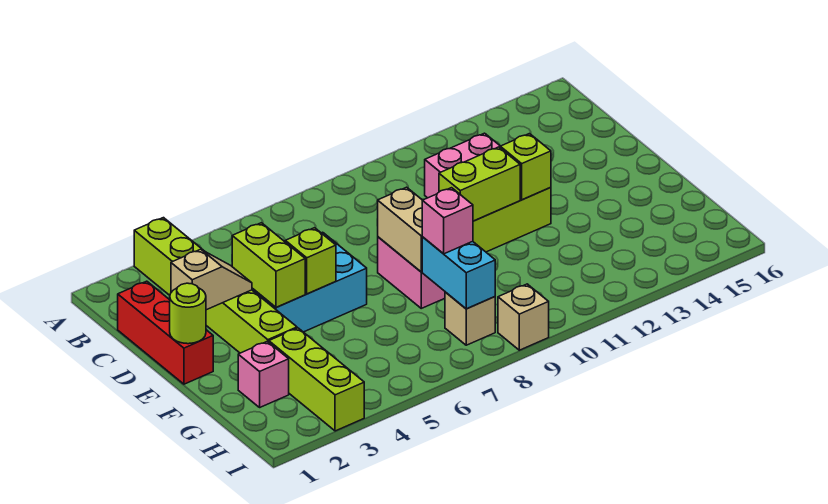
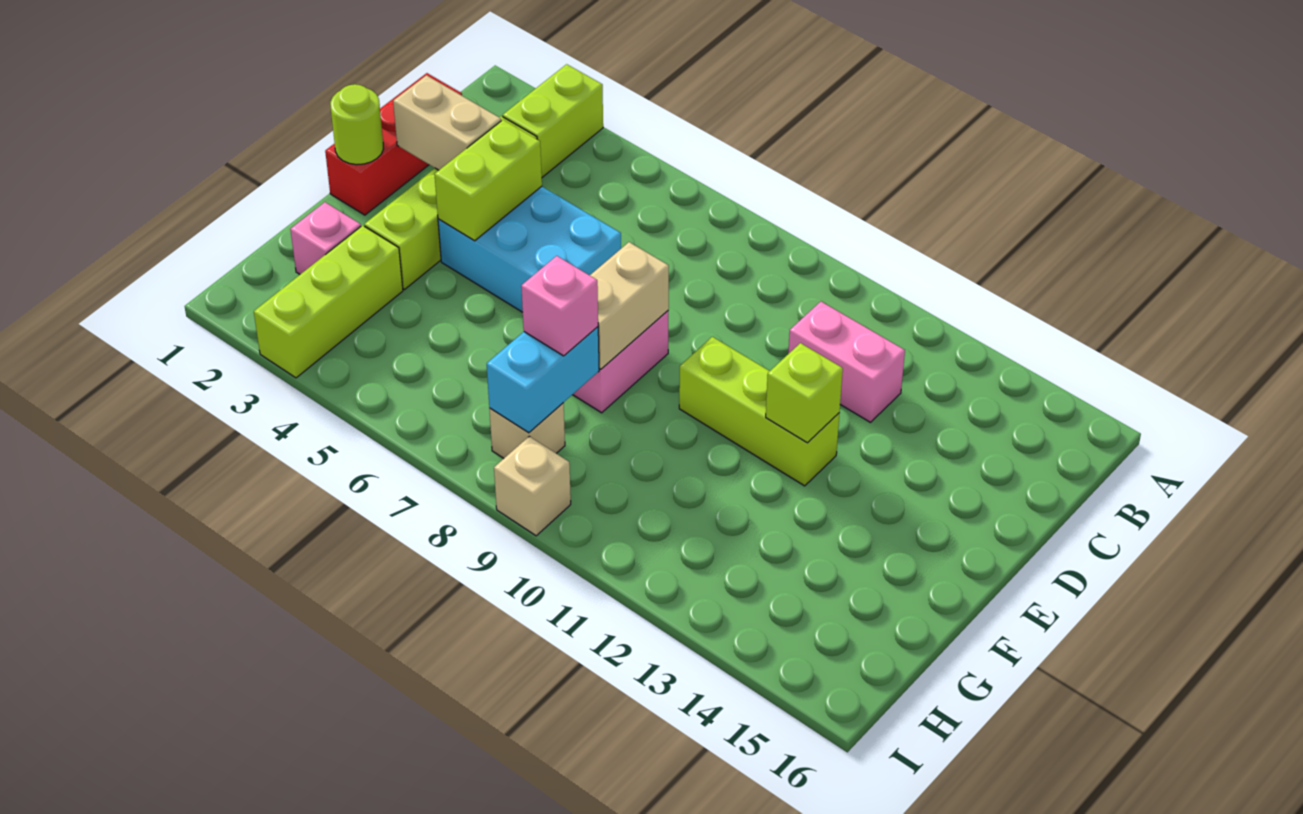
tan 1x2 slope [171,249,252,310] -> tan 1x2 brick [393,75,501,170]
lime 1x1 brick [285,228,336,294] -> none
lime 1x2 brick [439,147,520,221] -> none

